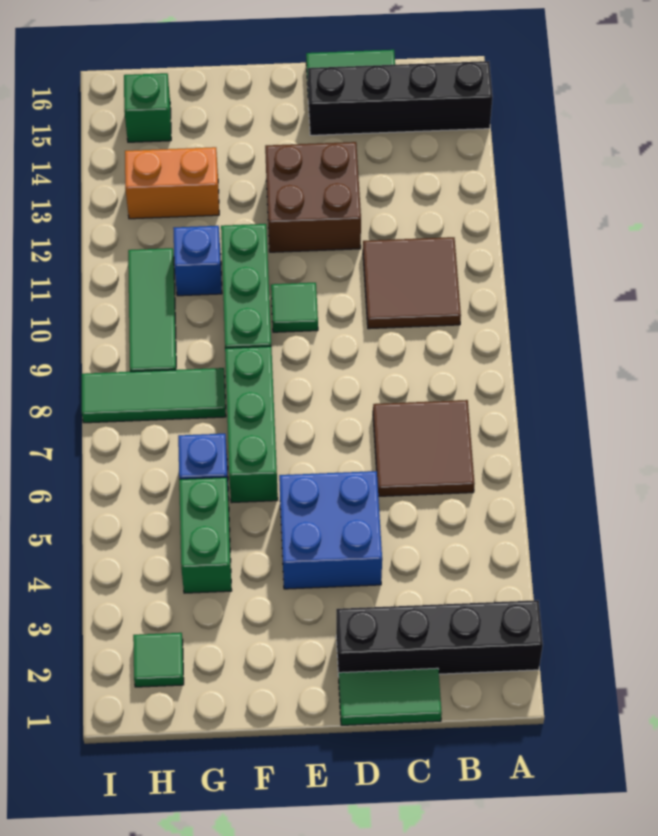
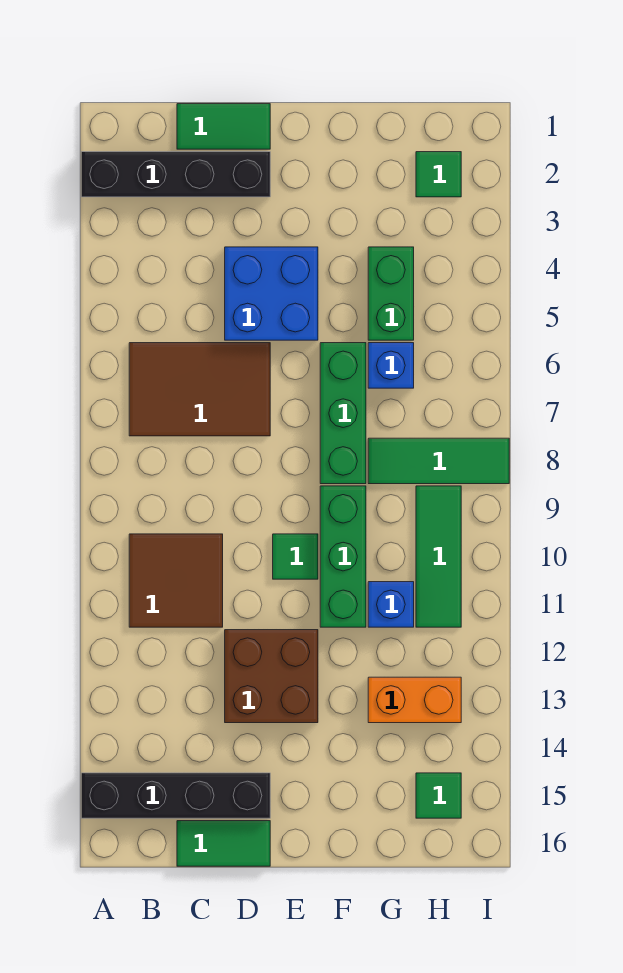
brown 2x2 tile [373,400,475,496] -> brown 2x3 tile [129,343,270,436]
green 1x1 brick [124,73,171,142] -> green 1x1 tile [416,773,461,818]

